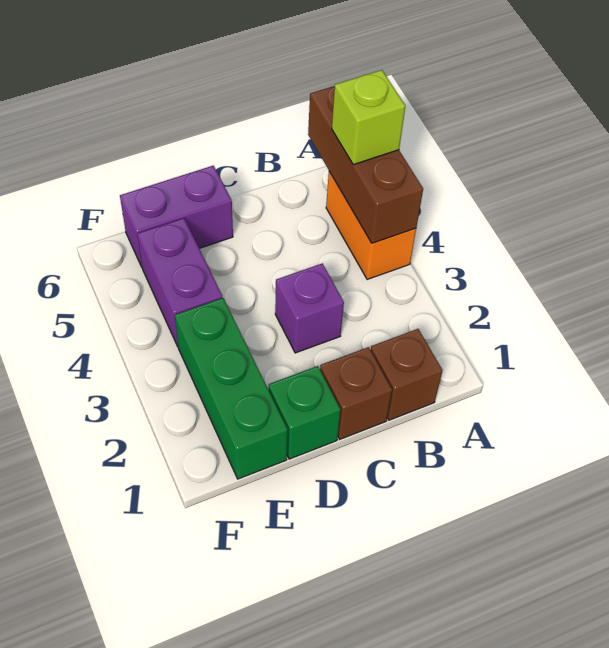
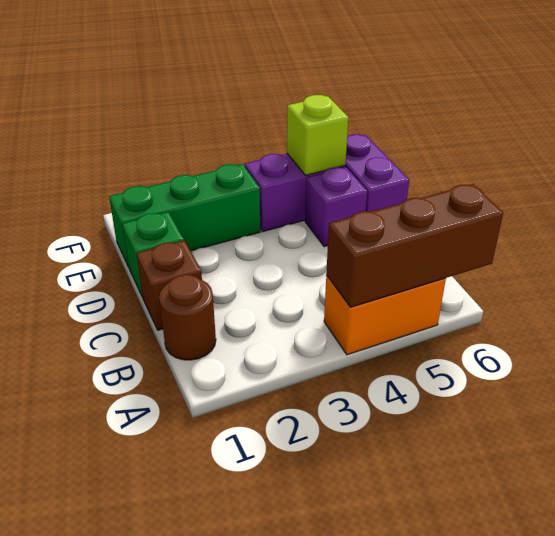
lime 1x1 brick [332,70,405,165] -> lime 1x1 brick moved to [287,95,348,175]
brown 1x1 brick [371,329,443,420] -> brown 1x1 round brick [159,275,216,360]
purple 1x1 brick [275,263,344,353] -> purple 1x1 brick moved to [305,167,367,247]

